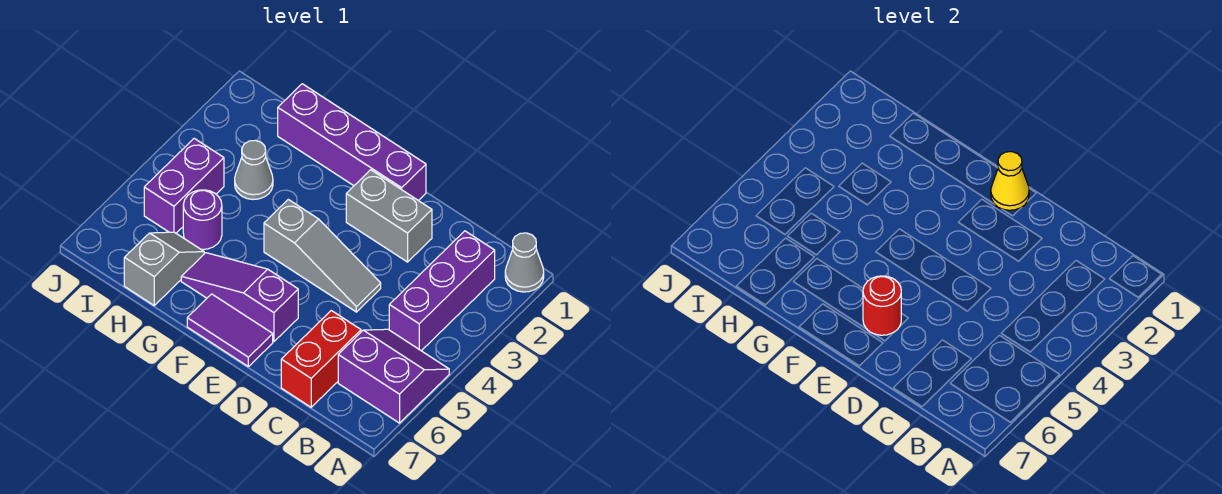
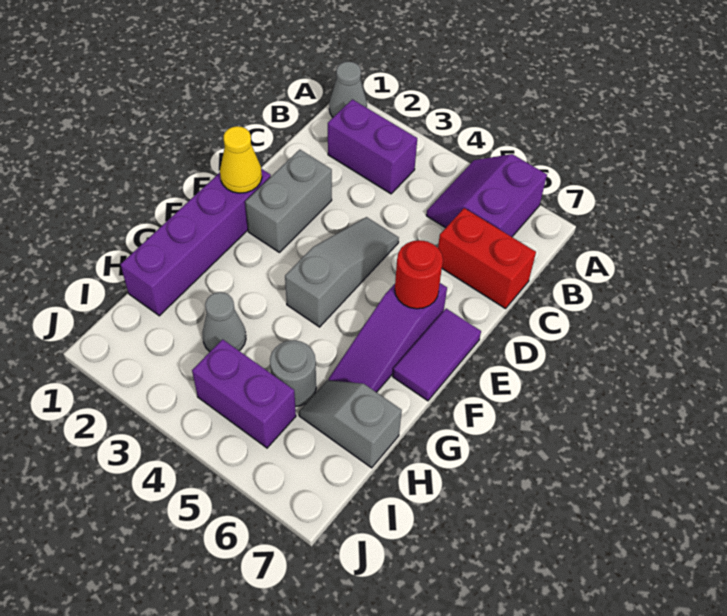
purple 1x3 brick [389,231,495,351] -> purple 1x2 brick [328,99,417,194]
purple 1x1 round brick [183,190,222,250] -> grey 1x1 round brick [270,340,316,407]

